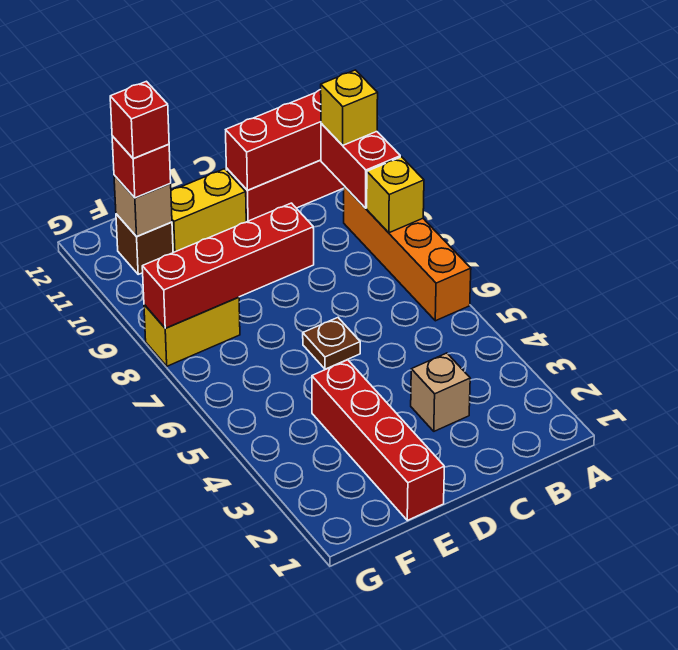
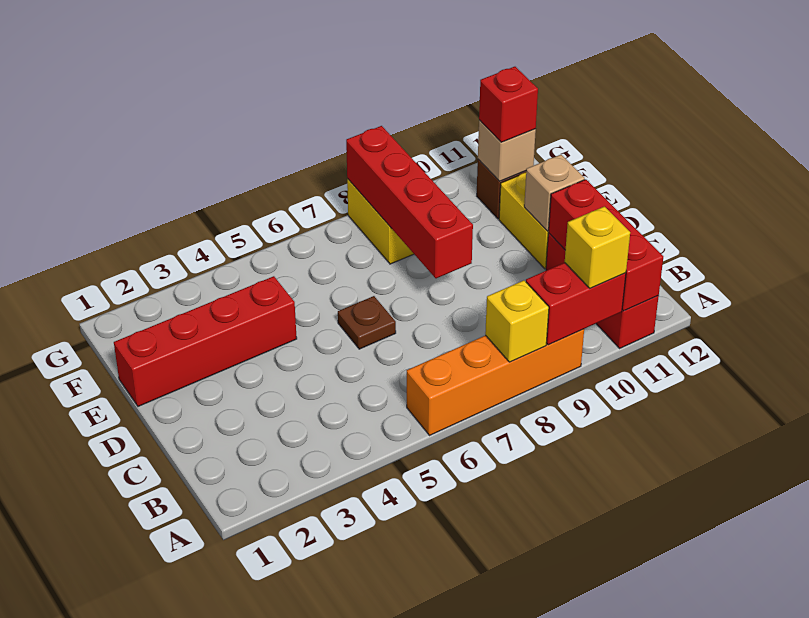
tan 1x1 brick [411,353,470,431] -> tan 1x1 brick moved to [524,155,585,231]
red 1x1 brick [110,81,169,159] -> none

